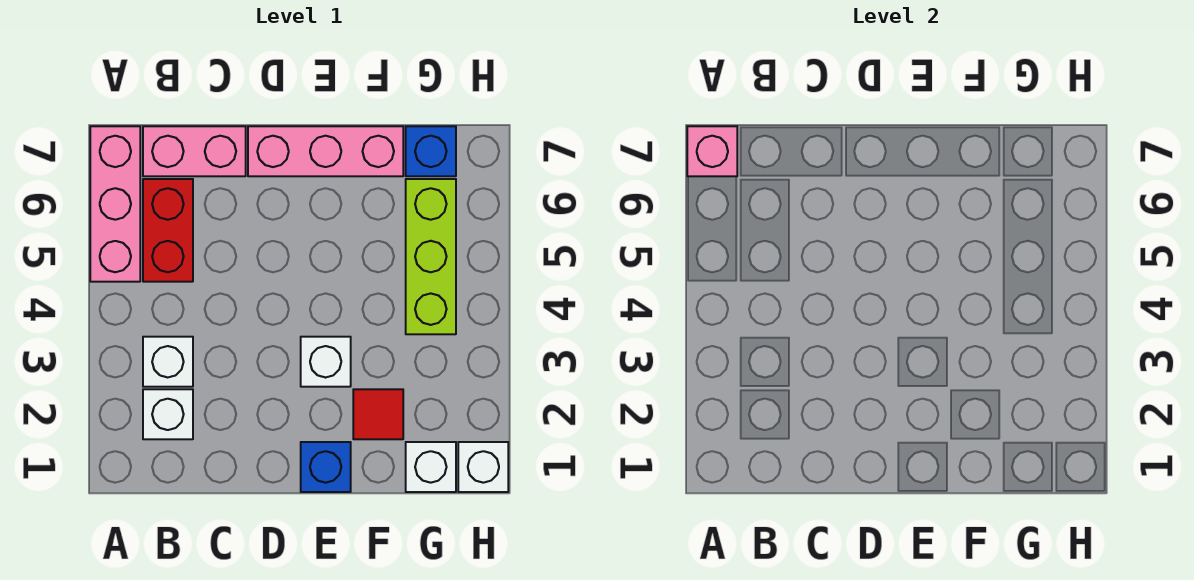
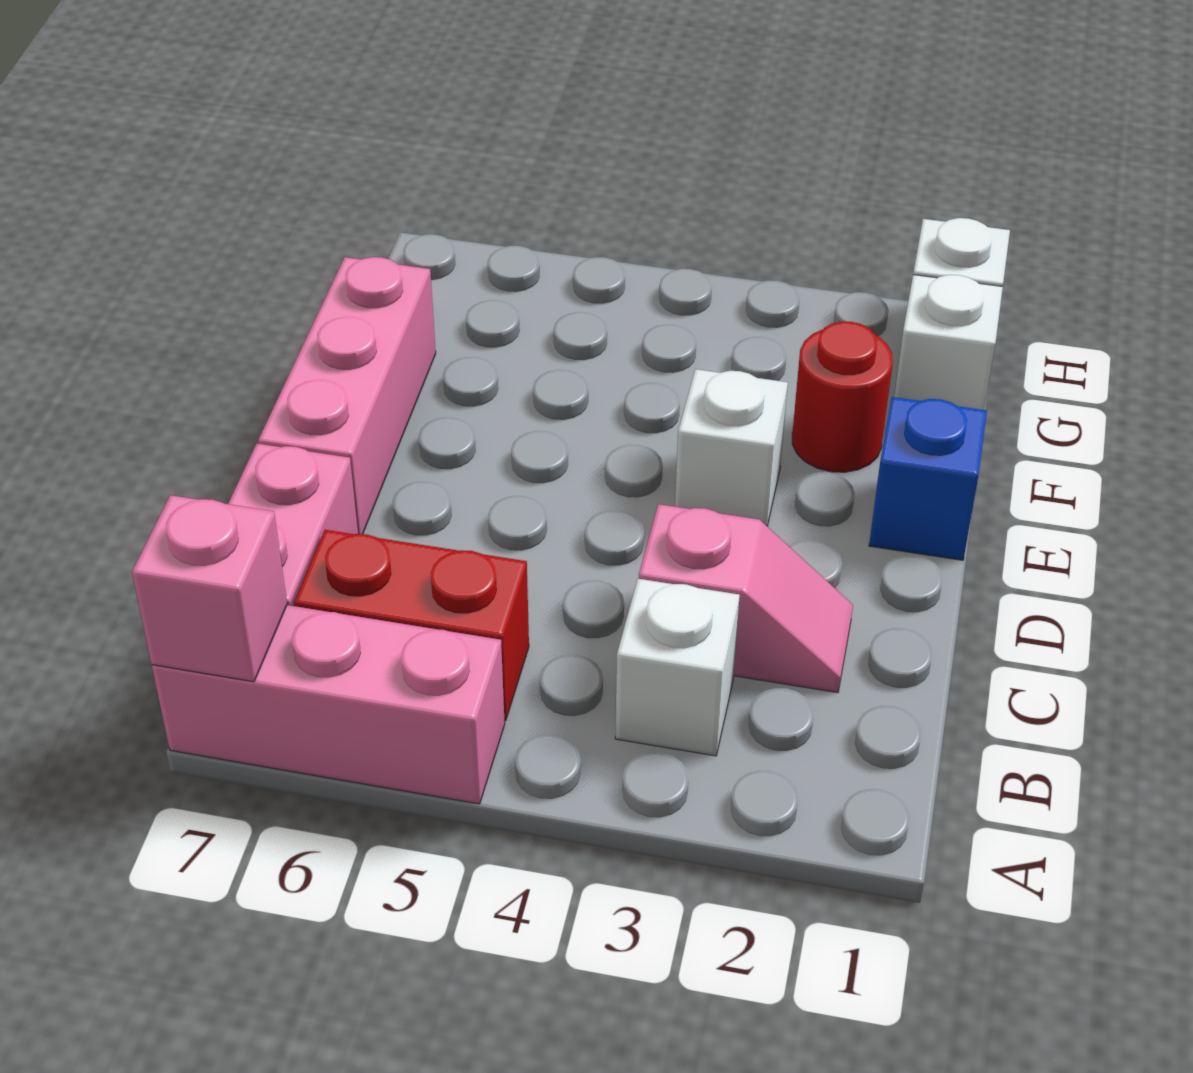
white 1x1 brick [143,389,193,439] -> none
none -> pink 1x2 slope [639,504,853,693]
red 1x1 tile [353,389,403,439] -> red 1x1 round brick [792,322,893,472]
lime 1x3 brick [406,179,456,334] -> none
blue 1x1 brick [406,126,456,176] -> none

